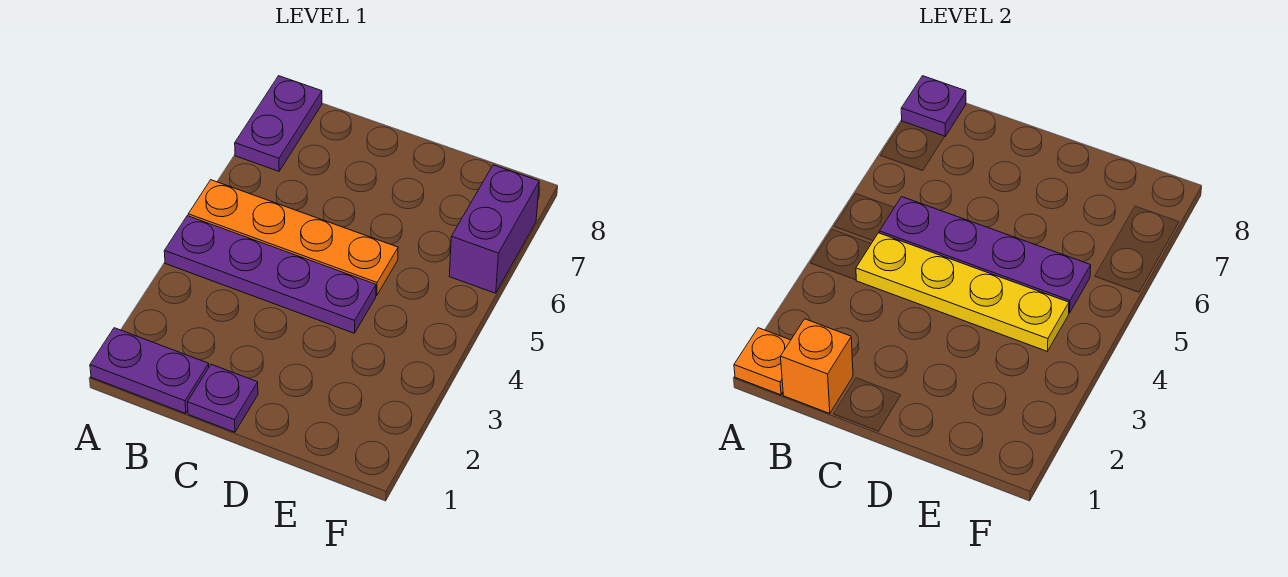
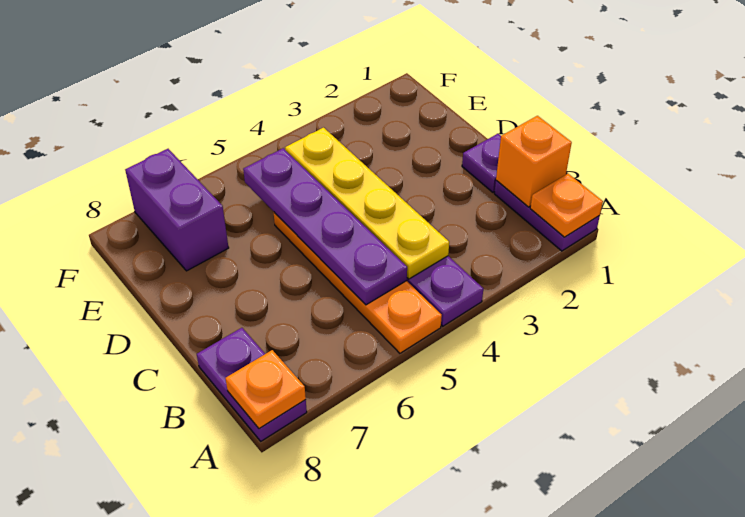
purple 1x2 plate [235,76,322,171] -> purple 1x2 plate turned to [197,328,307,441]
purple 1x1 plate [901,76,966,136] -> orange 1x1 plate [225,350,306,428]
purple 1x2 brick [449,165,539,293] -> purple 1x2 brick turned to [125,149,229,271]

